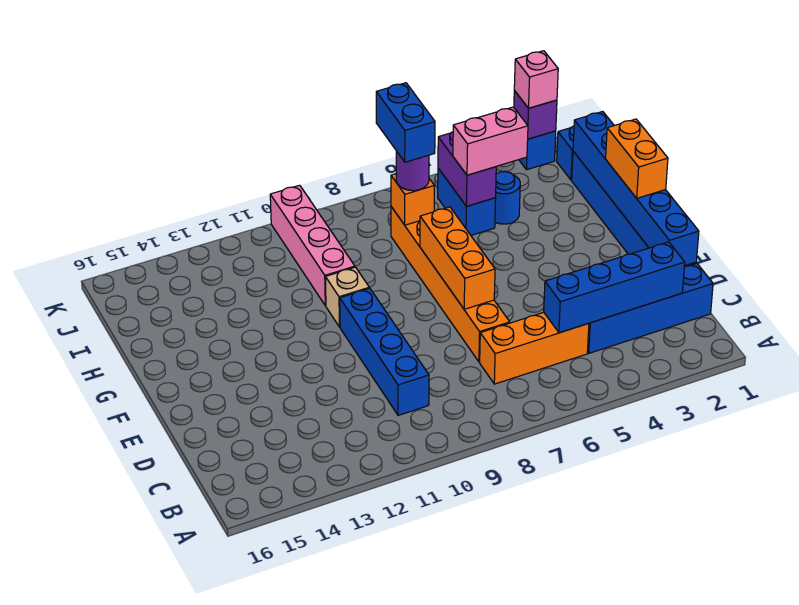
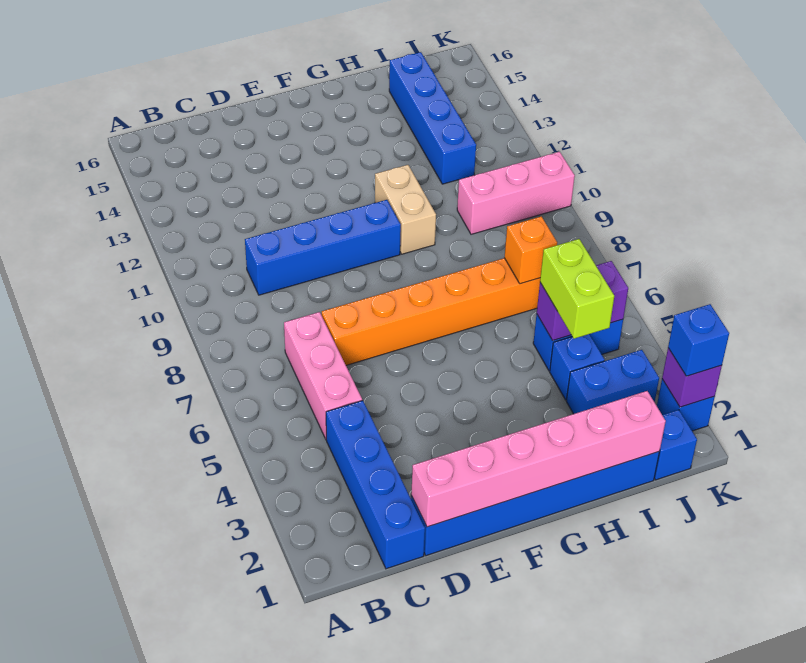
blue 1x4 brick [544,242,685,333] -> blue 1x4 brick moved to [389,52,476,184]
orange 1x3 brick [480,312,589,384] -> pink 1x3 brick [284,312,362,439]
blue 1x6 brick [573,112,699,266] -> pink 1x6 brick [411,391,666,527]
orange 1x3 brick [420,207,495,309] -> none
orange 1x2 brick [606,119,668,198] -> none
tan 1x1 brick [325,267,369,327] -> tan 1x2 brick [375,165,436,254]
pink 1x4 brick [270,185,355,306] -> pink 1x3 brick [457,152,575,234]
blue 1x1 round brick [495,171,520,224] -> blue 1x1 brick [550,334,604,400]
pink 1x2 brick [453,107,528,175] -> lime 1x2 brick [540,239,614,339]
purple 1x1 round brick [396,151,429,191] -> none
blue 1x2 brick [376,83,435,162] -> blue 1x2 brick moved to [566,350,659,414]
pink 1x1 brick [514,51,558,108] -> blue 1x1 brick [668,304,729,376]

